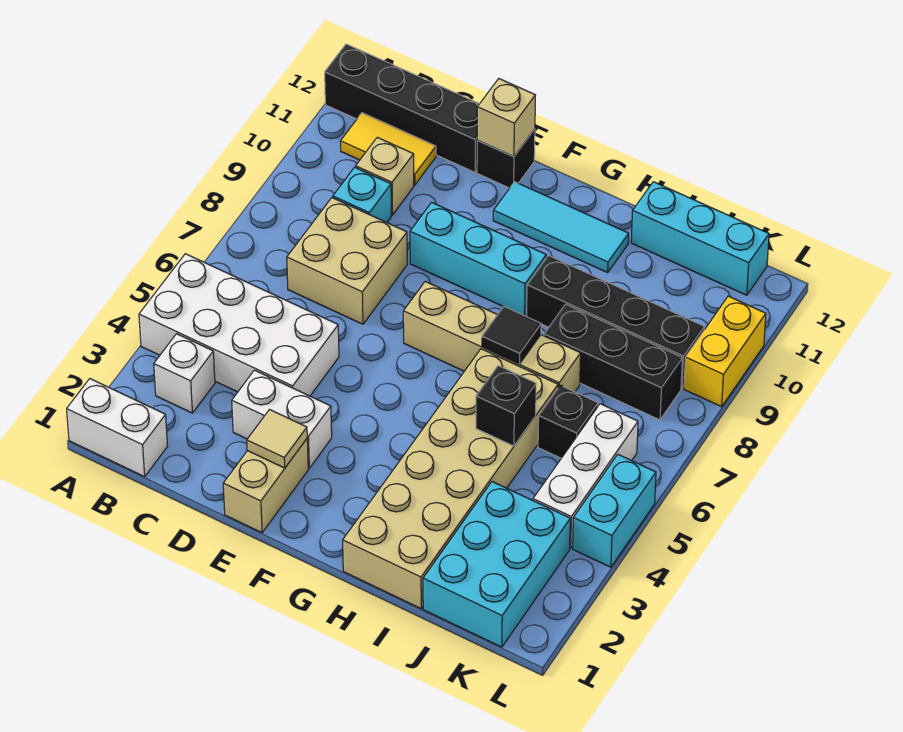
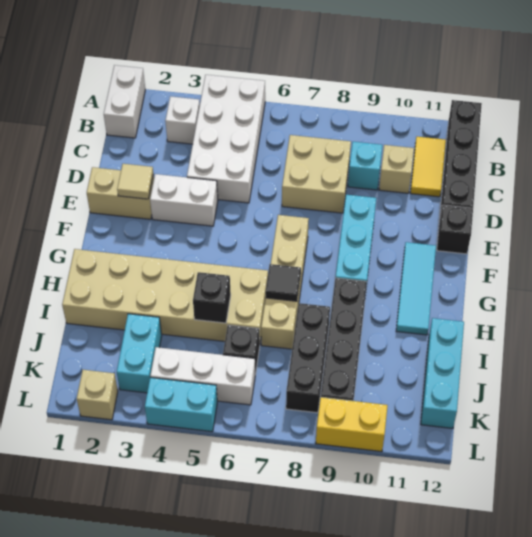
white 1x2 brick [232,370,332,468] -> white 1x2 brick turned to [150,174,218,226]
tan 1x1 brick [477,79,535,157] -> tan 1x1 brick moved to [77,370,118,420]
cyan 2x3 brick [423,482,570,647] -> cyan 1x2 brick [117,314,162,393]

